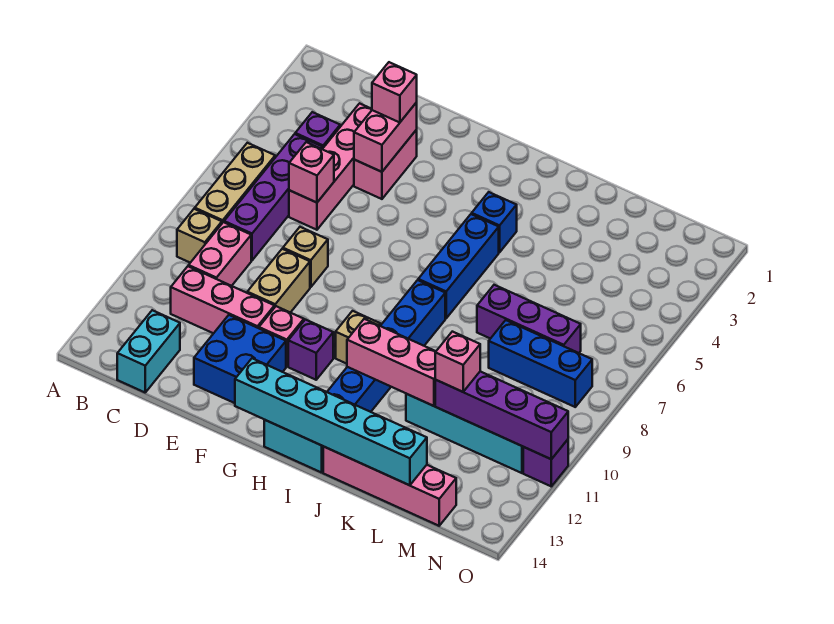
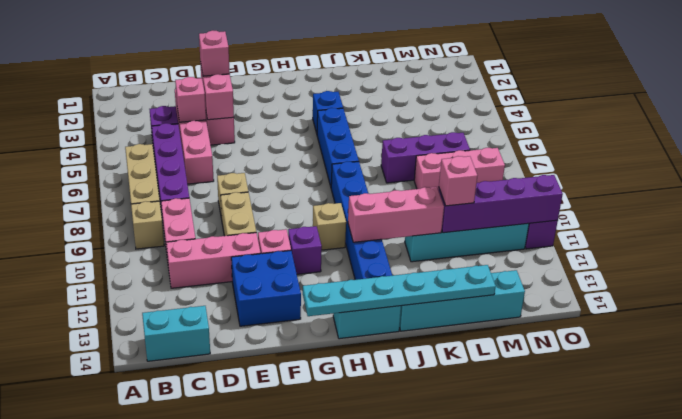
cyan 1x2 brick [117,310,180,392] -> cyan 1x2 brick turned to [142,306,210,361]
pink 1x1 brick [289,142,334,203] -> pink 1x1 brick moved to [175,77,206,122]
cyan 1x6 brick [235,358,427,485] -> cyan 1x6 plate [303,265,496,316]
pink 1x4 brick [323,447,456,526] -> cyan 1x4 brick [399,270,525,331]
blue 1x3 brick [489,320,592,407] -> pink 1x3 brick [414,148,505,189]

